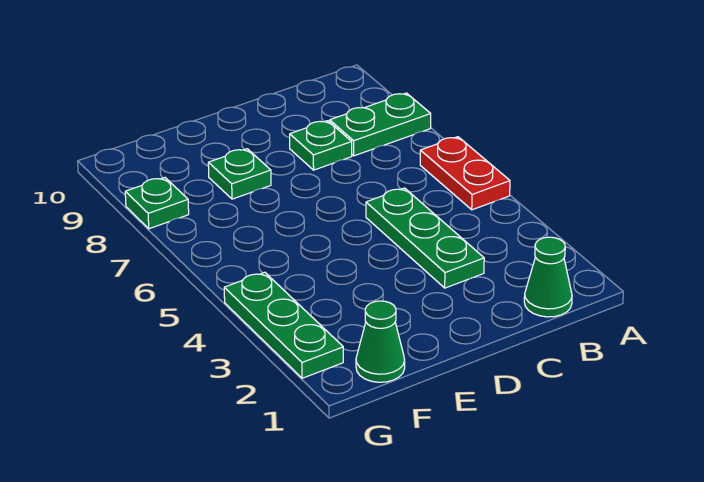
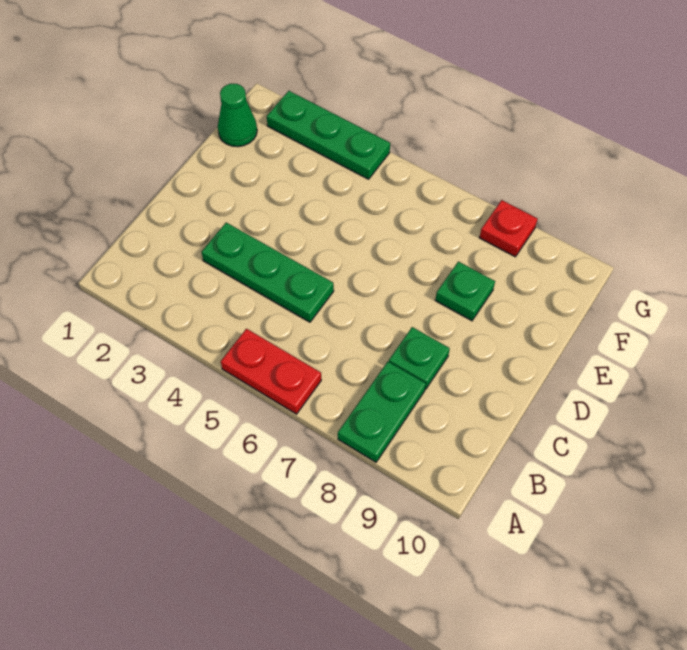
green 1x1 cone [524,237,572,317] -> none
green 1x1 plate [125,178,189,229] -> red 1x1 plate [480,200,537,257]

